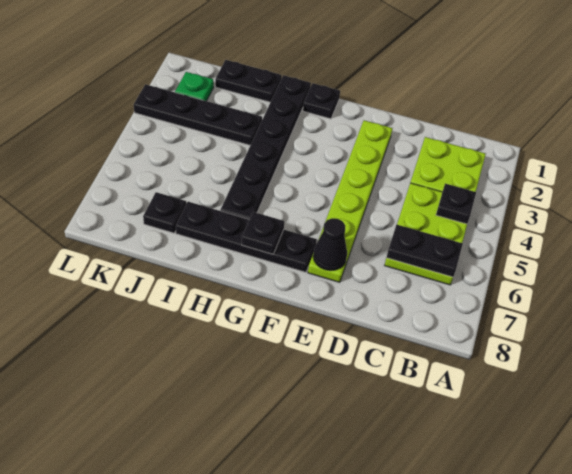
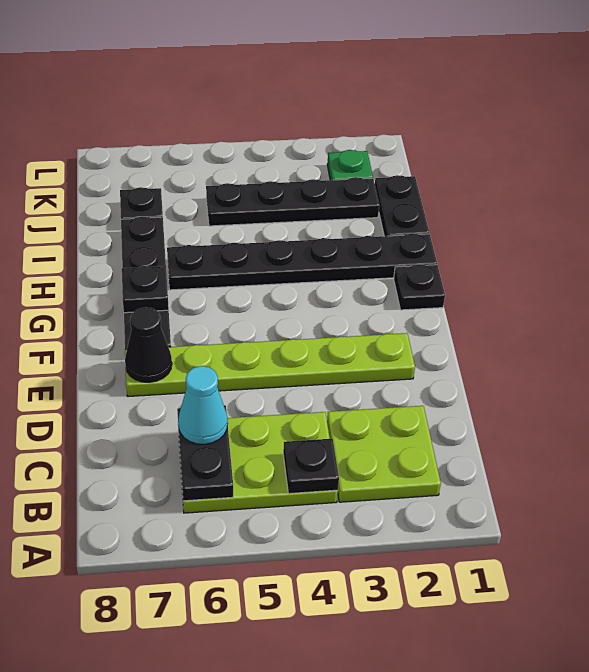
none -> cyan 1x1 cone [178,366,228,444]
black 1x4 plate [134,84,262,145] -> black 1x4 plate turned to [206,177,379,226]

